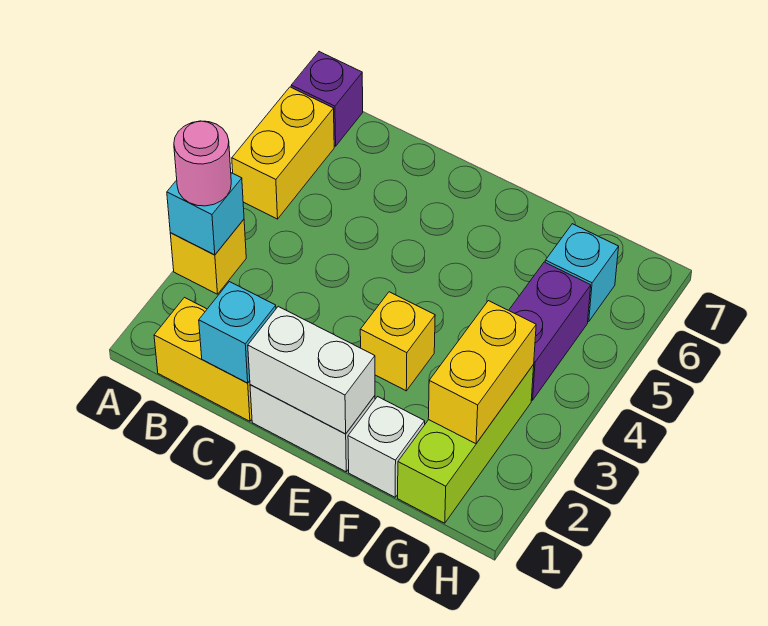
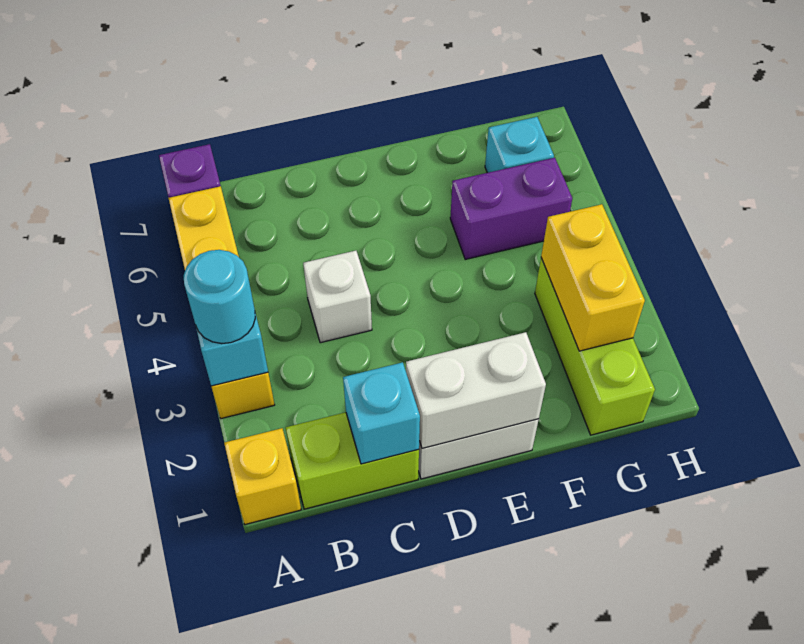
pink 1x1 round brick [174,121,231,206] -> cyan 1x1 round brick [184,250,255,344]
yellow 1x2 brick [154,298,252,421] -> lime 1x2 brick [286,412,419,509]
yellow 1x1 brick [360,292,435,391] -> yellow 1x1 brick moved to [224,428,301,525]
white 1x1 brick [348,397,425,497] -> white 1x1 brick moved to [303,251,372,343]
purple 1x2 brick [509,262,591,400] -> purple 1x2 brick turned to [450,158,572,259]

